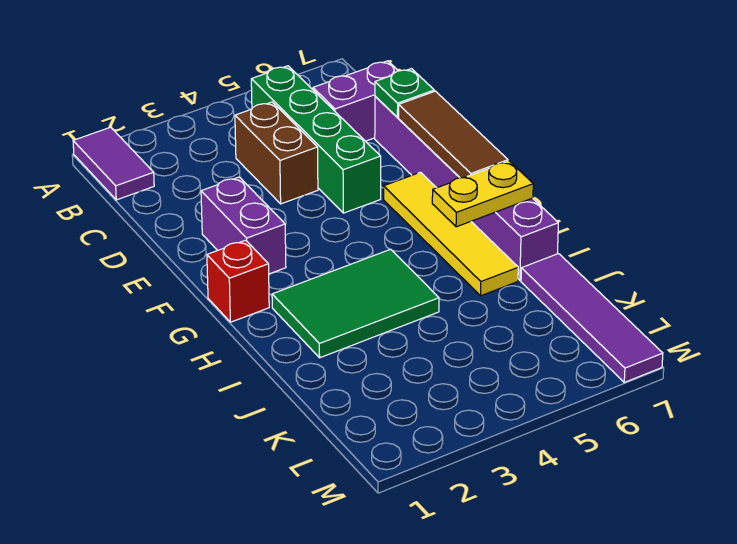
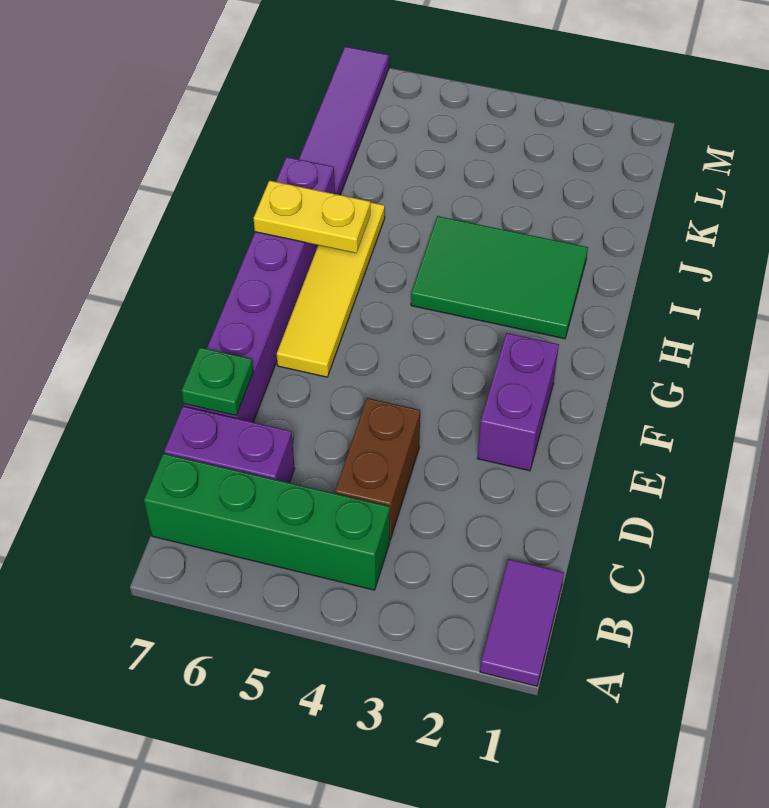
green 1x4 brick [251,66,381,213] -> green 1x4 brick turned to [144,453,390,590]
brown 1x3 tile [399,91,508,178] -> none
red 1x1 brick [207,240,269,322] -> none

